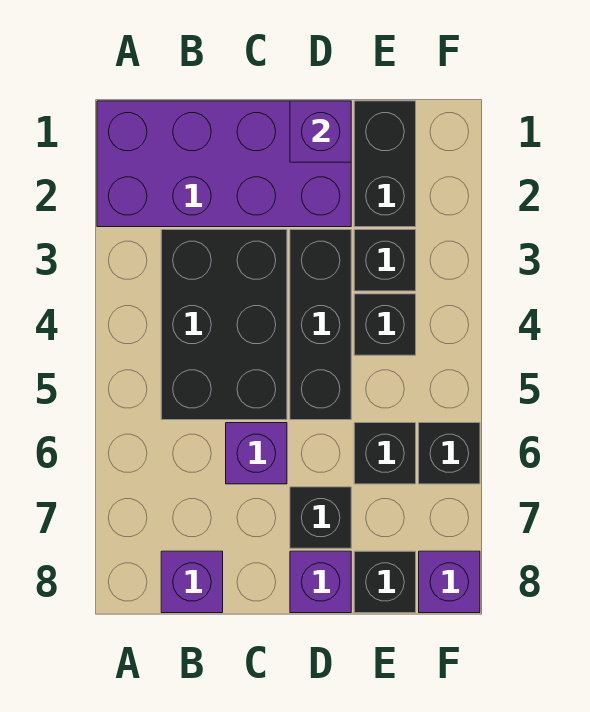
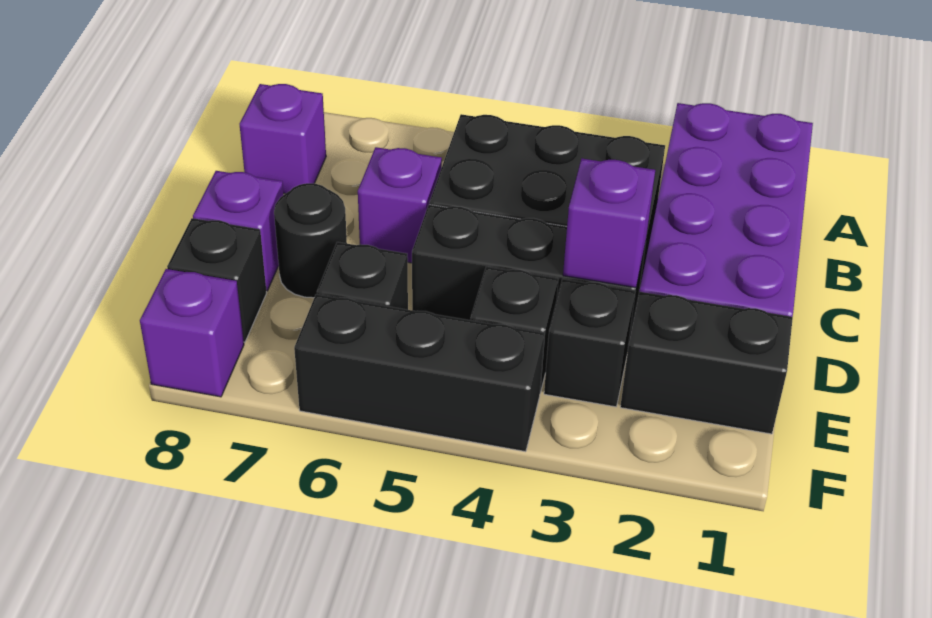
purple 1x1 brick [290,101,351,162] -> purple 1x1 brick moved to [563,159,655,288]
black 1x1 brick [290,487,351,548] -> black 1x1 round brick [274,183,347,298]
black 1x1 brick [419,423,480,484] -> black 1x3 brick [294,294,545,452]

